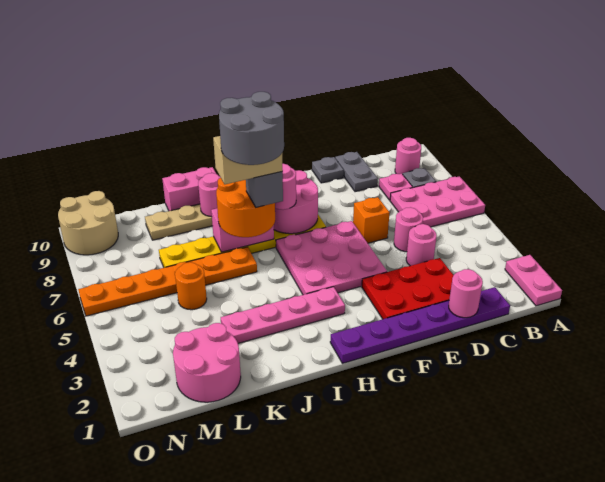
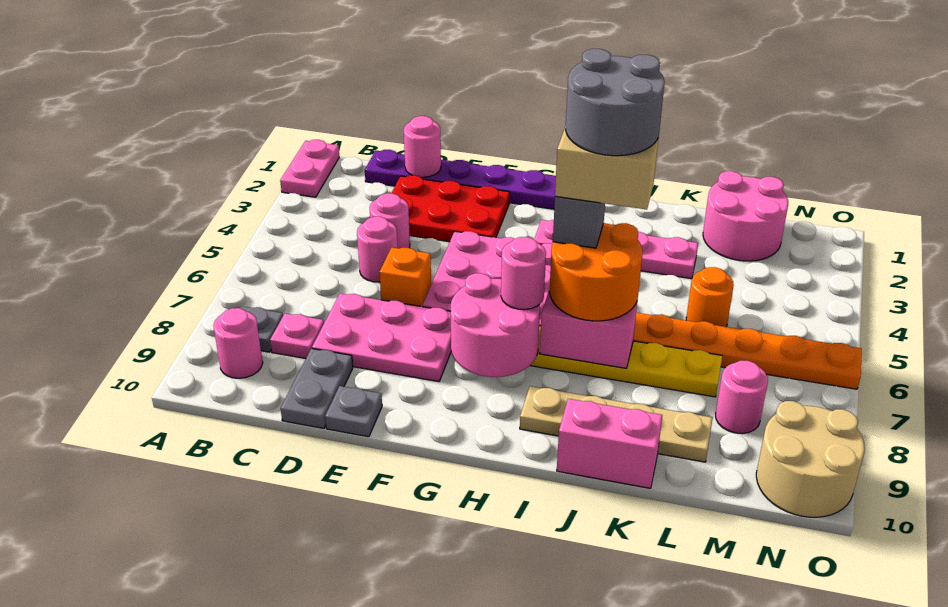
pink 2x3 plate [390,176,485,227] -> pink 2x3 plate moved to [312,293,451,382]
pink 1x1 round brick [198,173,221,217] -> pink 1x1 round brick moved to [716,361,768,434]

